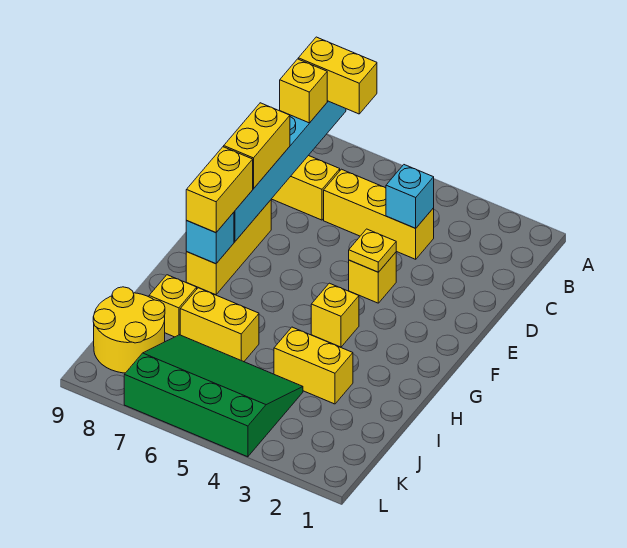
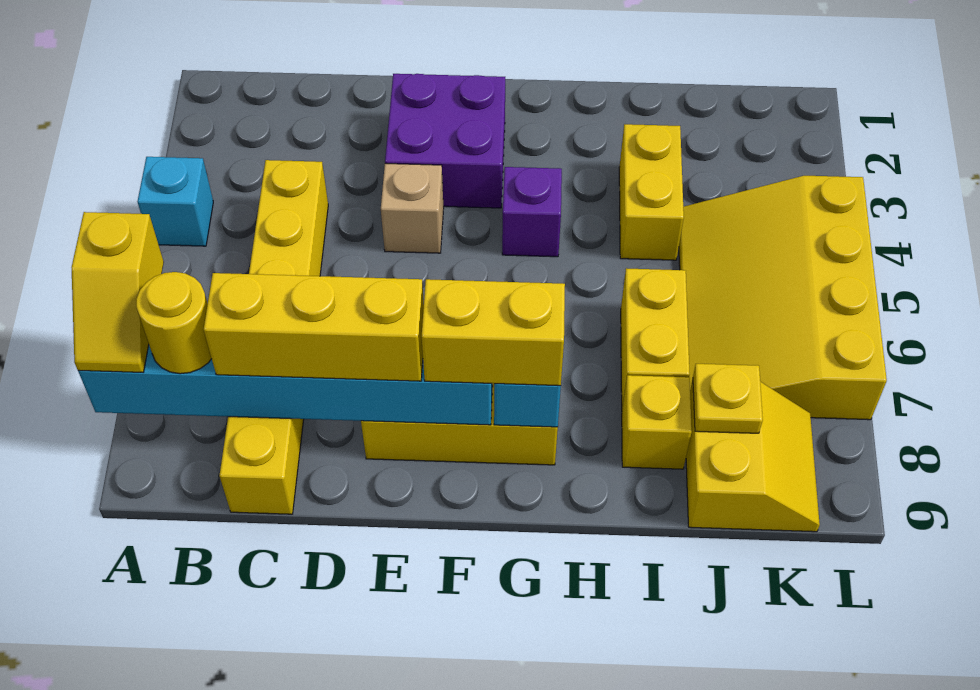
yellow 1x2 brick [298,37,377,114] -> yellow 1x2 slope [71,212,164,372]
yellow 1x1 brick [280,59,327,123] -> yellow 1x1 round brick [136,272,212,374]
cyan 1x1 brick [386,165,434,228] -> cyan 1x1 brick moved to [138,157,213,246]
yellow 1x2 brick [224,103,290,189] -> yellow 1x3 brick [204,273,424,381]
none -> purple 2x2 brick [385,74,505,208]
yellow 1x1 brick [349,252,396,303] -> tan 1x1 brick [381,164,444,253]
yellow 1x1 plate [349,229,396,272] -> yellow 1x1 plate moved to [693,364,763,433]
yellow 1x1 brick [311,283,359,347] -> purple 1x1 brick [502,167,562,257]
green 3x4 slope [124,335,303,457] -> yellow 3x4 slope [679,176,887,420]
yellow 2x2 round brick [93,287,165,373] -> yellow 2x2 slope [686,379,820,532]

